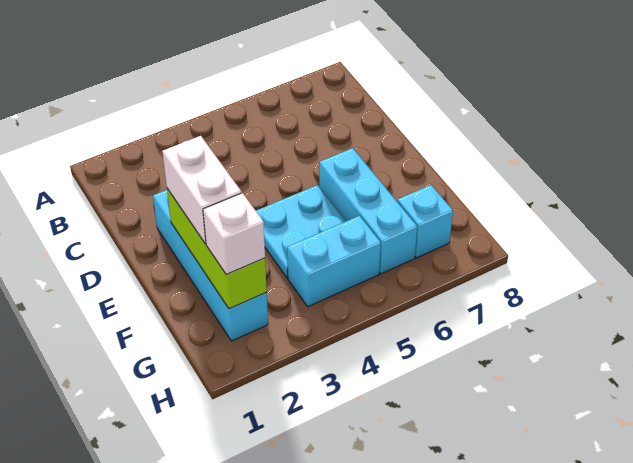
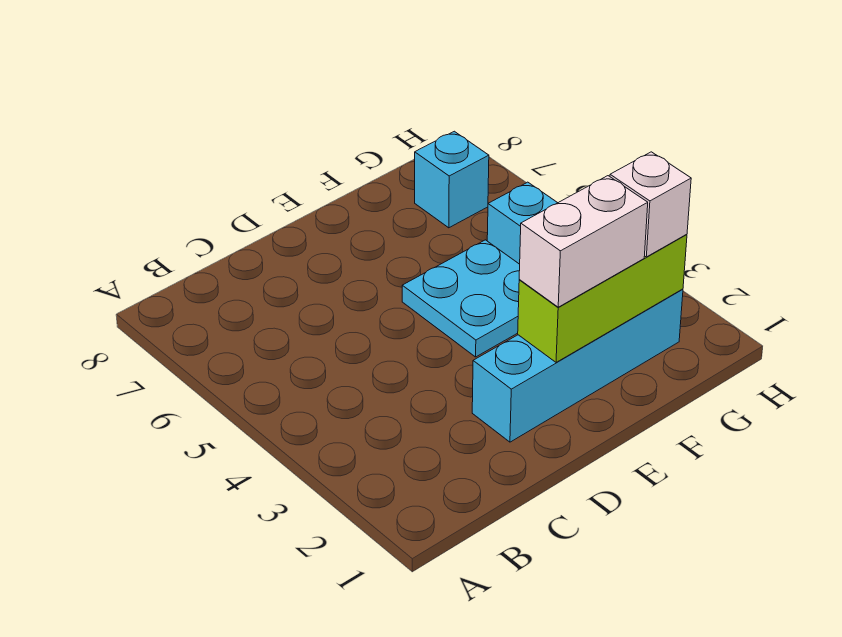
cyan 1x3 brick [319,148,417,274] -> none

